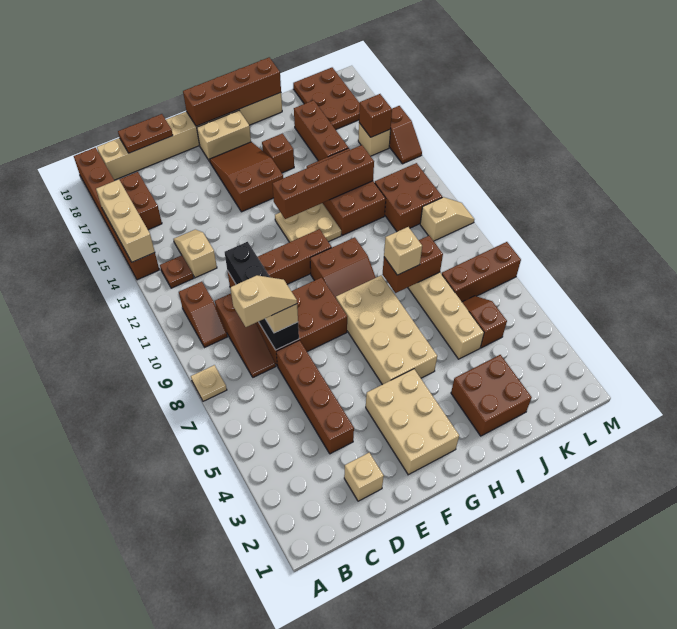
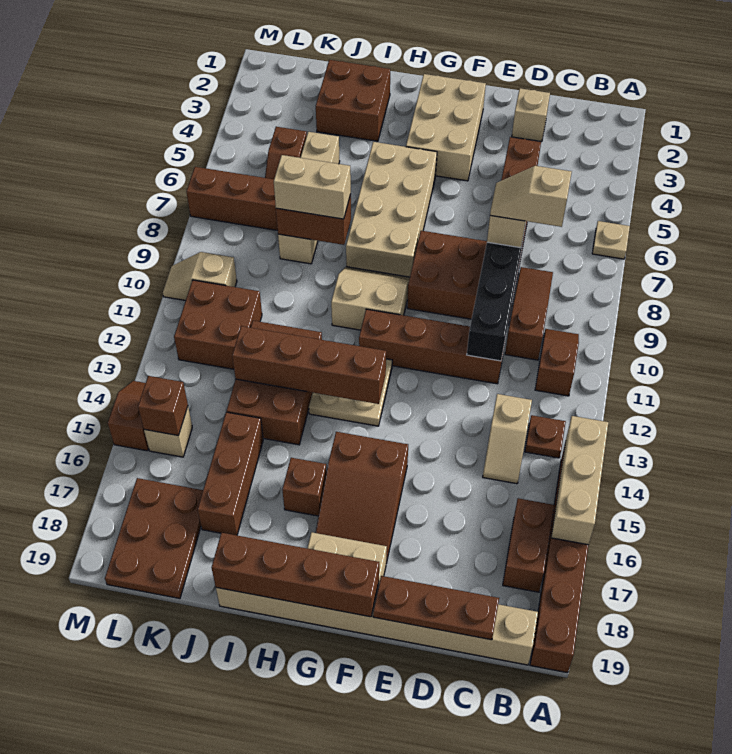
tan 1x1 plate [191,365,227,401] -> tan 1x1 plate moved to [592,221,630,259]
brown 1x2 plate [118,114,173,153] -> brown 1x3 plate [373,576,499,640]
brown 2x2 slope [310,237,376,298] -> tan 2x2 slope [331,267,410,330]
tan 1x1 brick [384,227,422,275] -> tan 1x2 brick [274,155,351,219]

